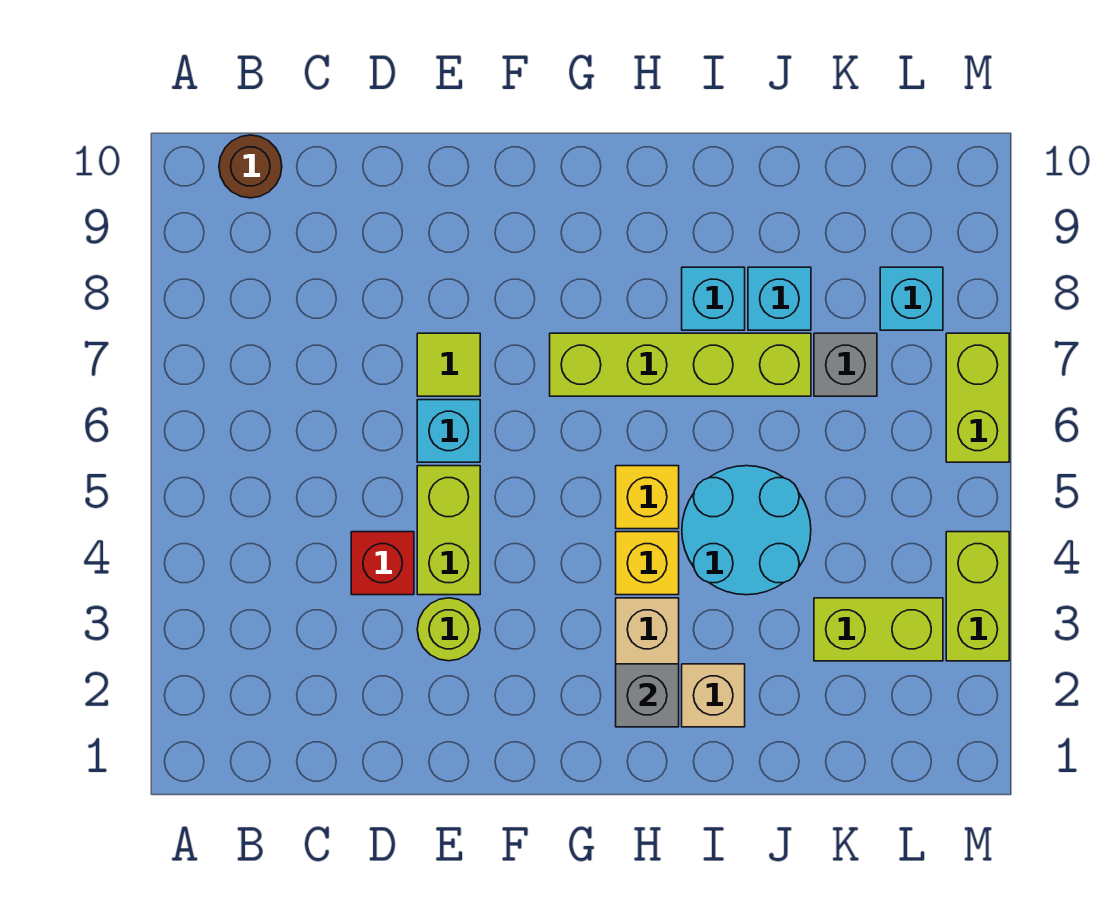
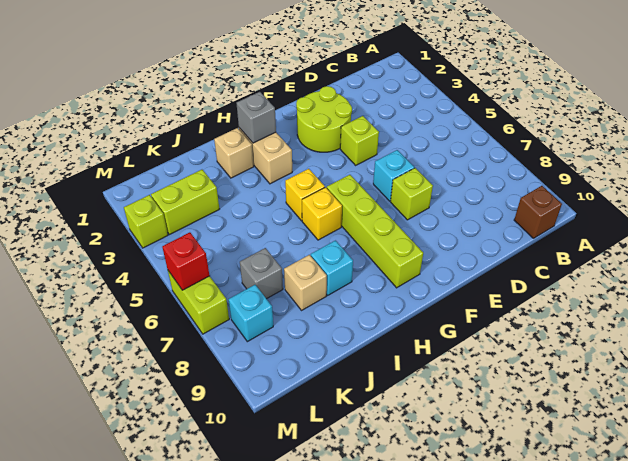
brown 1x1 round brick [219,135,282,198] -> brown 1x1 brick [514,186,562,238]
red 1x1 brick [351,532,414,595] -> red 1x1 brick moved to [162,232,210,290]
lime 1x1 round brick [417,598,480,661] -> lime 2x2 round brick [296,86,352,152]
lime 1x2 brick [417,466,480,595] -> lime 1x1 brick [340,116,379,165]
lime 1x1 tile [417,333,480,396] -> lime 1x1 brick [391,168,433,220]
lime 1x4 brick [550,333,811,396] -> lime 1x4 brick turned to [327,175,423,288]
yellow 1x1 brick [616,532,679,595] -> yellow 1x1 brick moved to [302,187,342,240]
cyan 2x2 round brick [682,466,811,595] -> none
cyan 1x1 brick [748,267,811,330] -> tan 1x1 brick [284,255,327,310]
lime 1x2 brick [946,532,1009,661] -> lime 1x1 brick [124,195,168,248]

